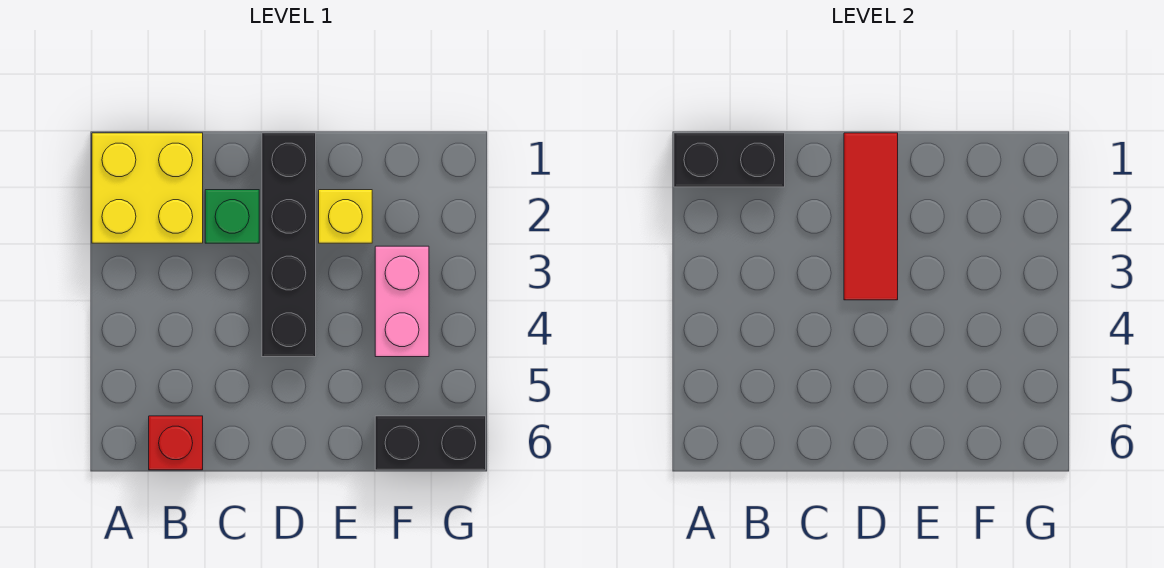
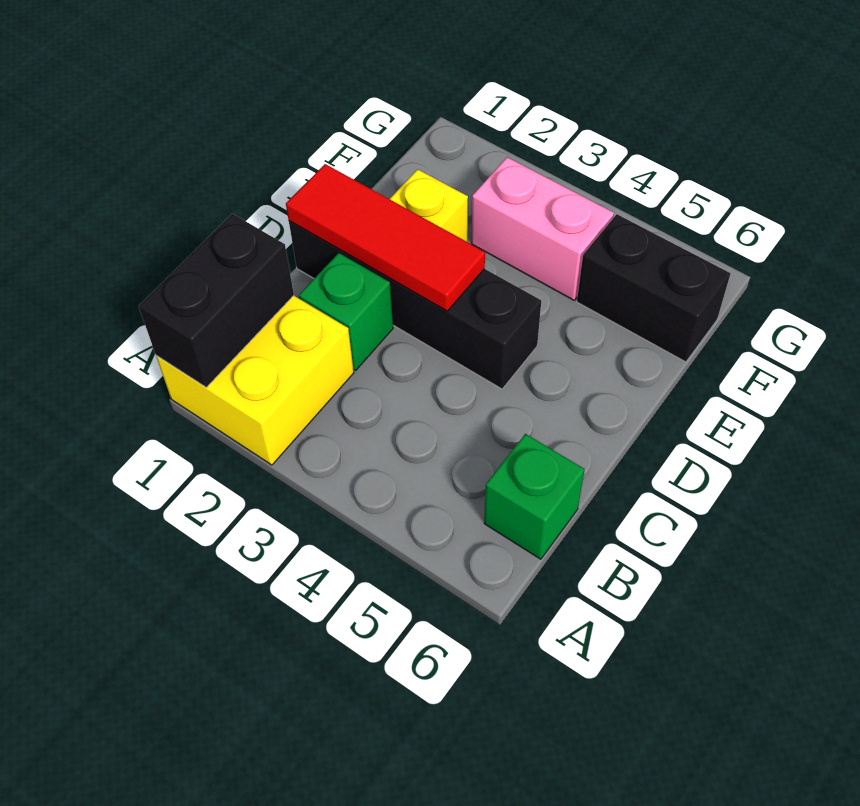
red 1x1 brick [149,416,203,470] -> green 1x1 brick [484,434,585,559]
black 1x2 brick [375,416,486,470] -> black 1x2 brick turned to [577,214,731,362]

